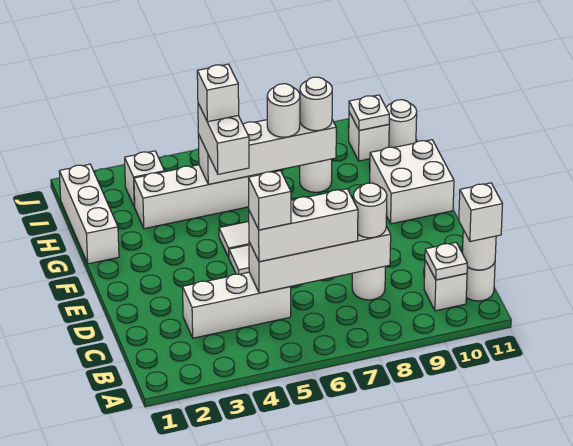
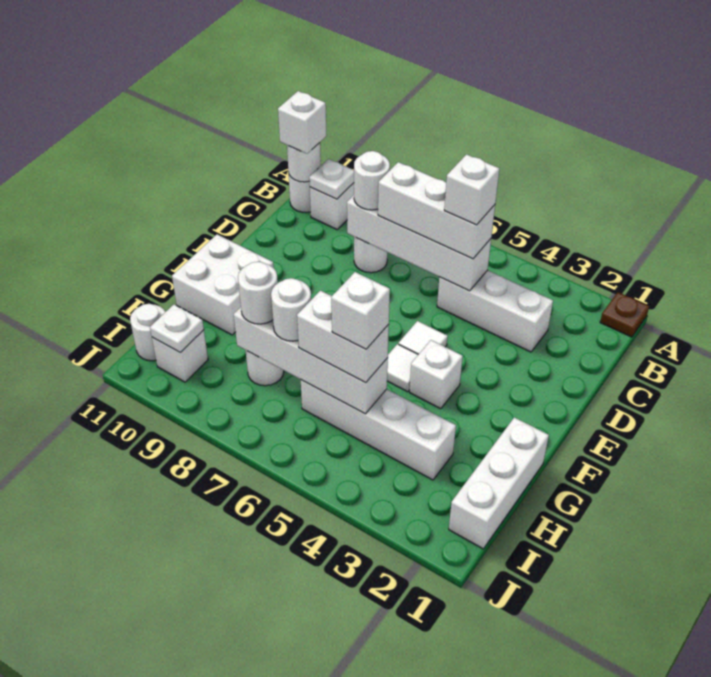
none -> brown 1x1 plate [600,292,649,337]
white 1x2 brick [198,103,249,174] -> white 1x2 brick turned to [297,291,389,383]
white 1x1 brick [125,151,164,207] -> white 1x1 brick moved to [410,340,463,409]

